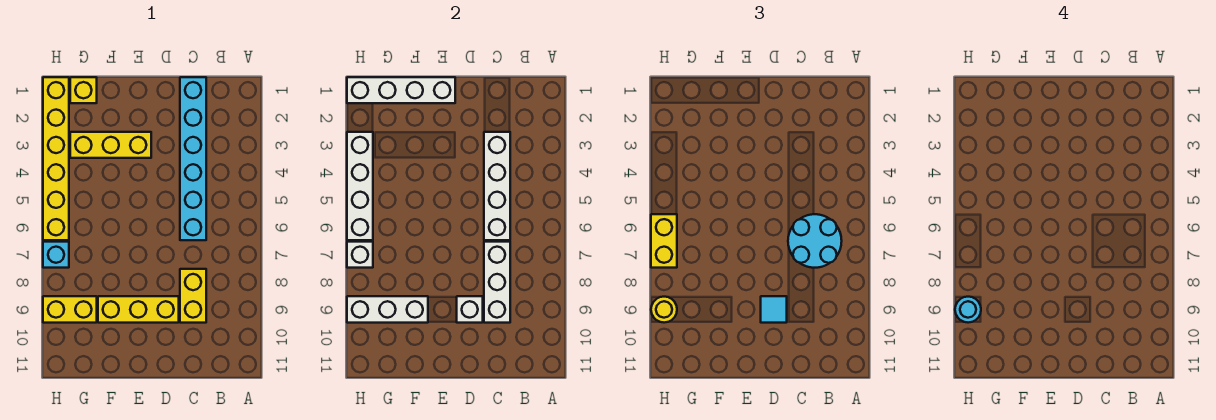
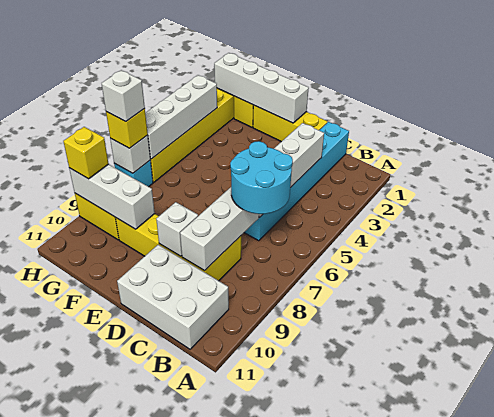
none -> white 2x3 brick [117,245,229,349]
cyan 1x1 tile [761,296,787,323] -> none
yellow 1x3 brick [70,132,151,158] -> yellow 1x3 brick moved to [253,105,327,142]
yellow 1x2 brick [651,214,677,268] -> yellow 1x1 brick [106,108,148,148]
none -> white 1x1 brick [102,70,145,122]
yellow 1x1 round brick [651,297,677,323] -> yellow 1x1 brick [63,127,109,179]
cyan 1x1 round brick [955,297,981,323] -> none

